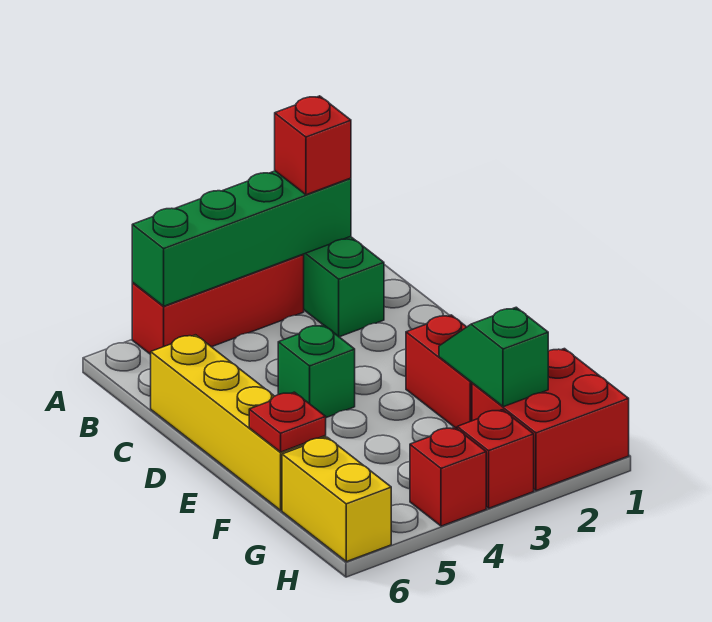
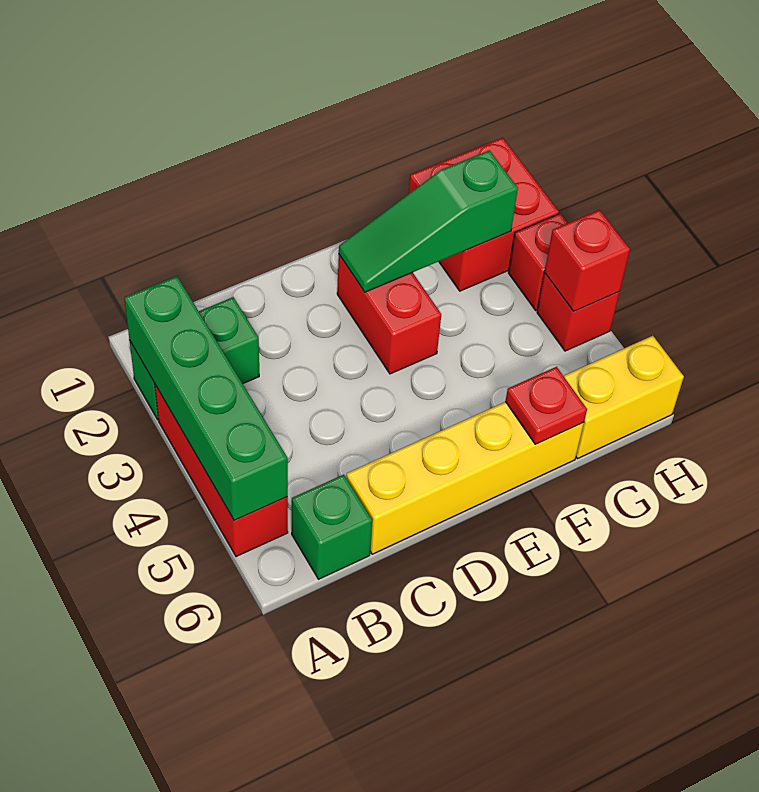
red 1x1 brick [275,96,351,195] -> red 1x1 brick moved to [545,210,630,311]
green 1x1 brick [278,325,355,418] -> green 1x1 brick moved to [292,475,372,579]
red 1x2 brick [406,315,472,428] -> red 1x2 brick turned to [337,255,441,374]
green 1x2 slope [439,307,548,407] -> green 1x3 slope [339,150,518,292]

